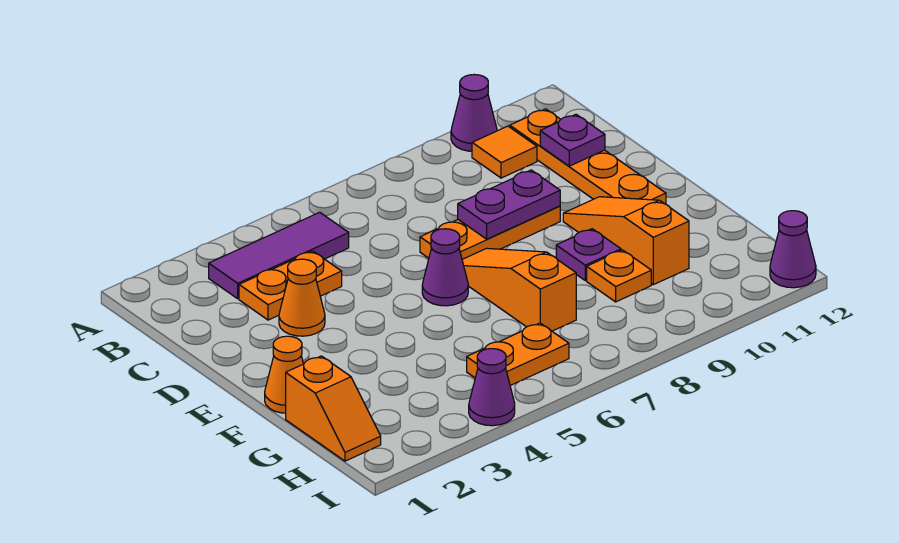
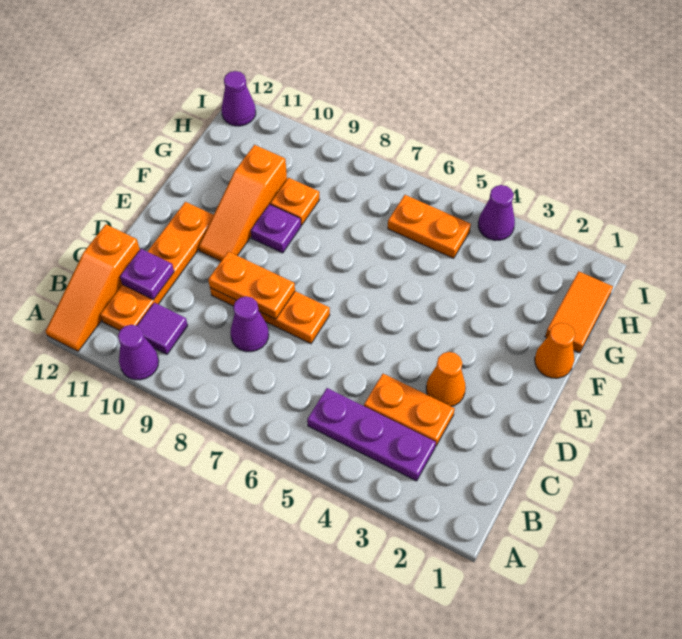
purple 1x3 tile [209,212,349,299] -> purple 1x3 plate [307,388,436,481]
orange 1x1 tile [472,126,537,178] -> purple 1x1 tile [137,303,188,354]
purple 1x2 plate [458,170,560,239] -> orange 1x2 plate [208,252,295,319]
purple 1x1 cone [422,229,468,306] -> purple 1x1 cone moved to [230,296,269,352]
orange 1x3 slope [462,248,576,331] -> orange 1x3 slope moved to [45,224,140,351]
orange 1x2 slope [286,356,381,461] -> orange 1x2 tile [545,271,613,353]

